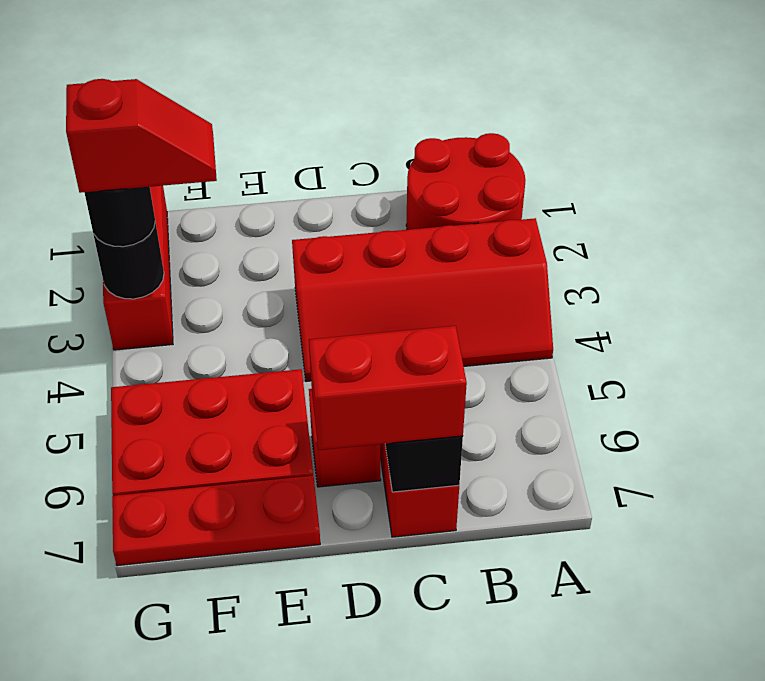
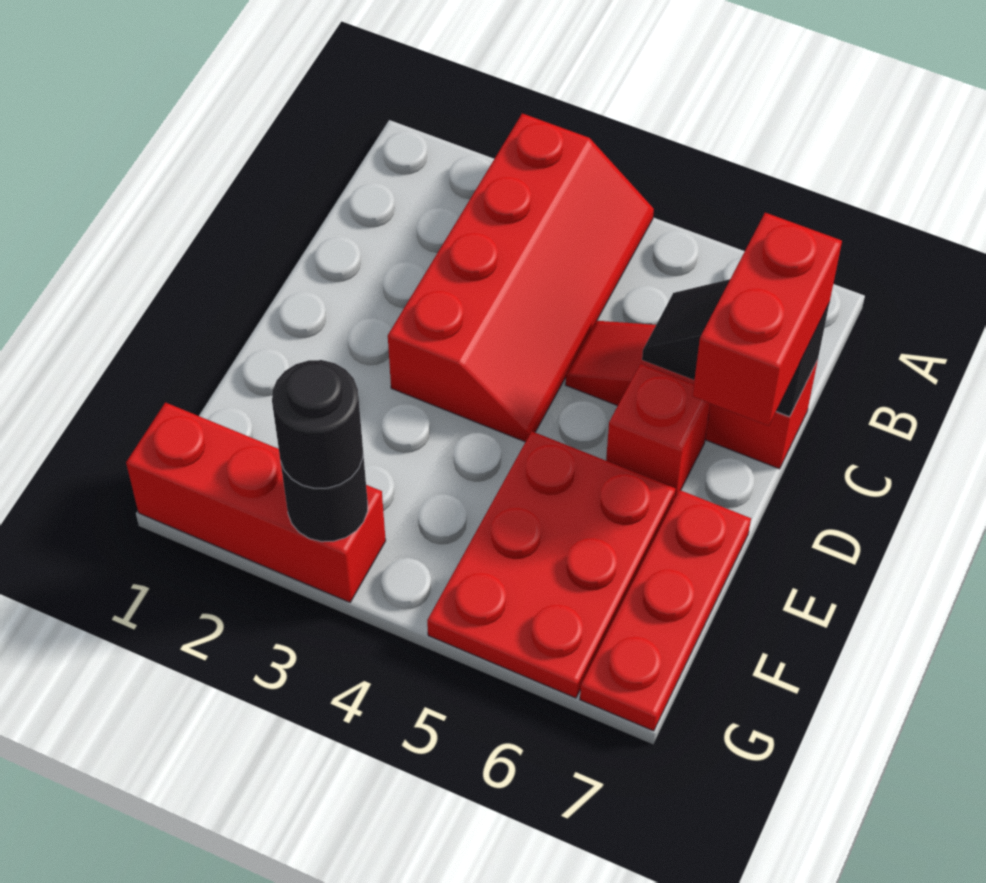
red 2x2 round brick [406,133,526,230] -> none
red 1x2 slope [66,79,217,193] -> none

